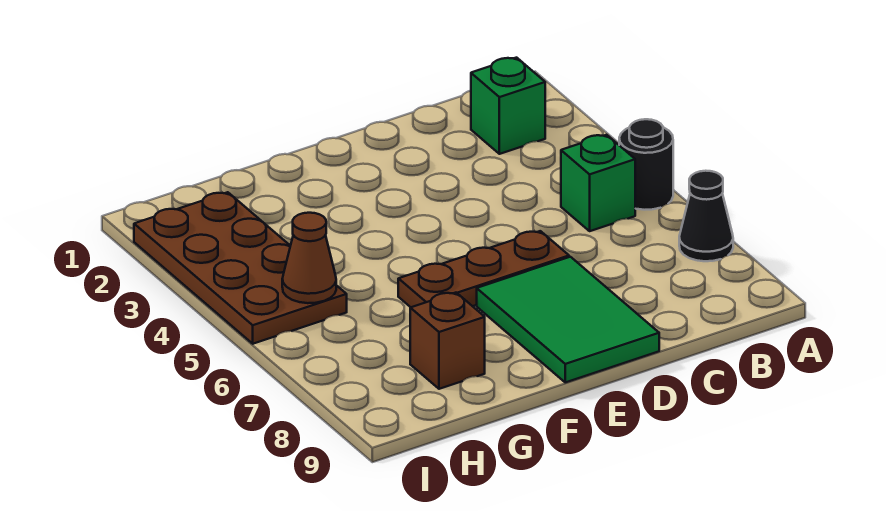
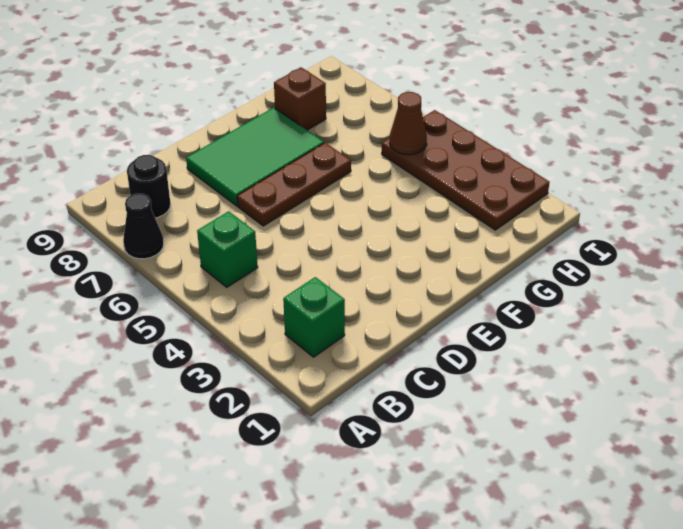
black 1x1 round brick [619,119,673,210] -> black 1x1 round brick moved to [127,155,171,218]
green 2x3 tile [477,257,659,382] -> green 2x3 tile turned to [186,108,324,206]

